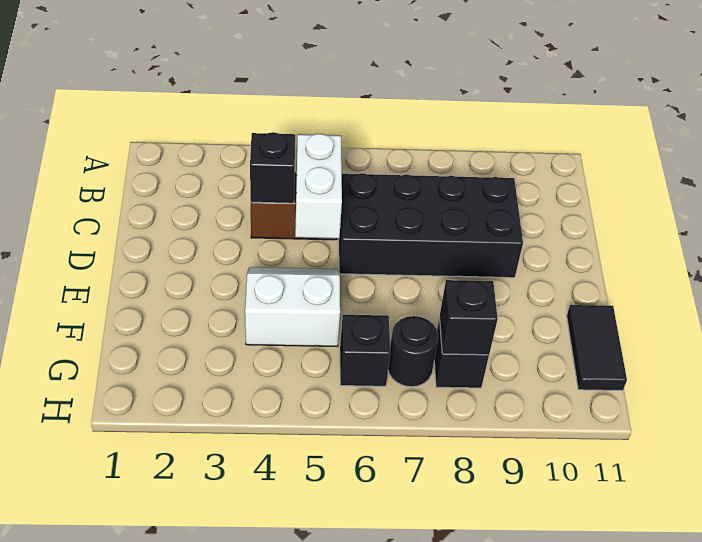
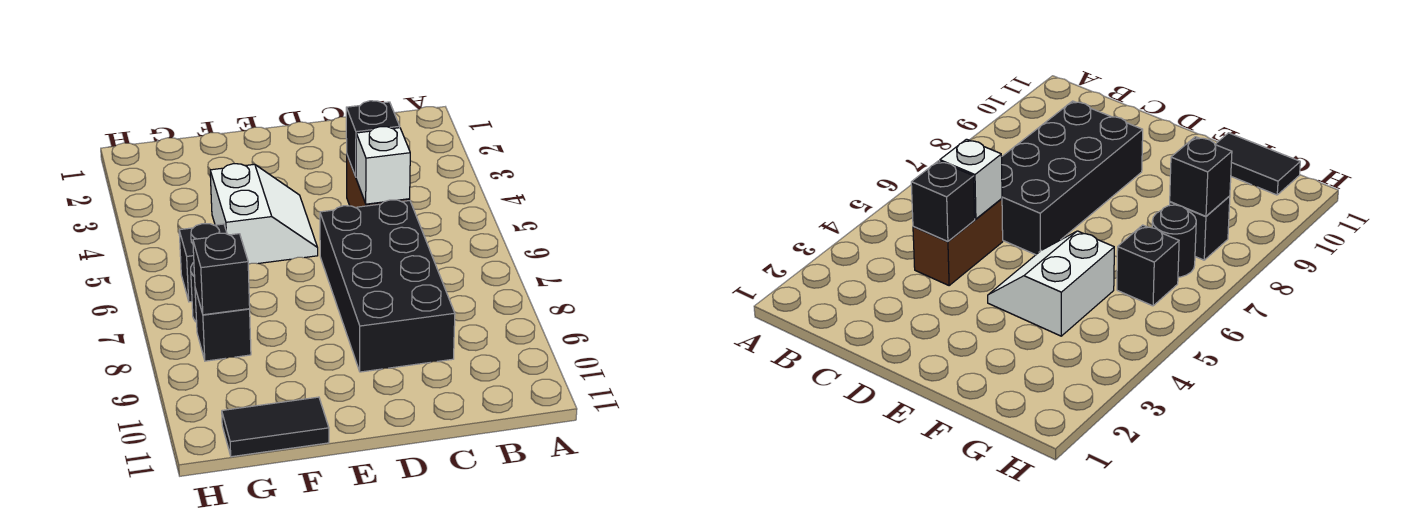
white 1x2 brick [295,134,342,239] -> white 1x1 brick [356,127,410,204]

